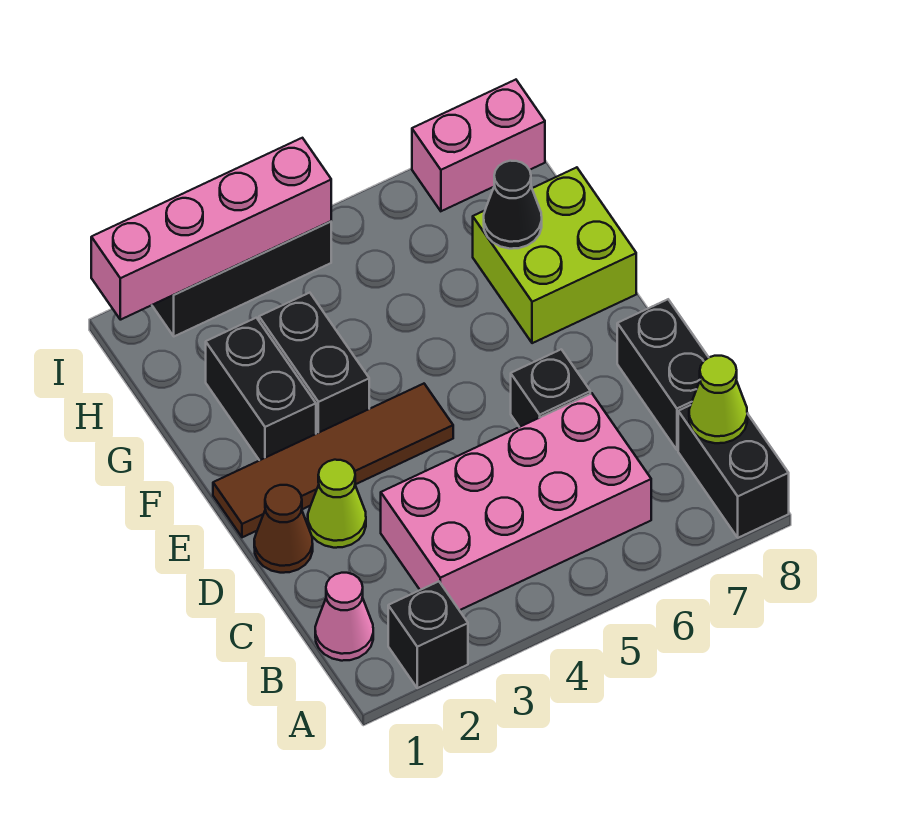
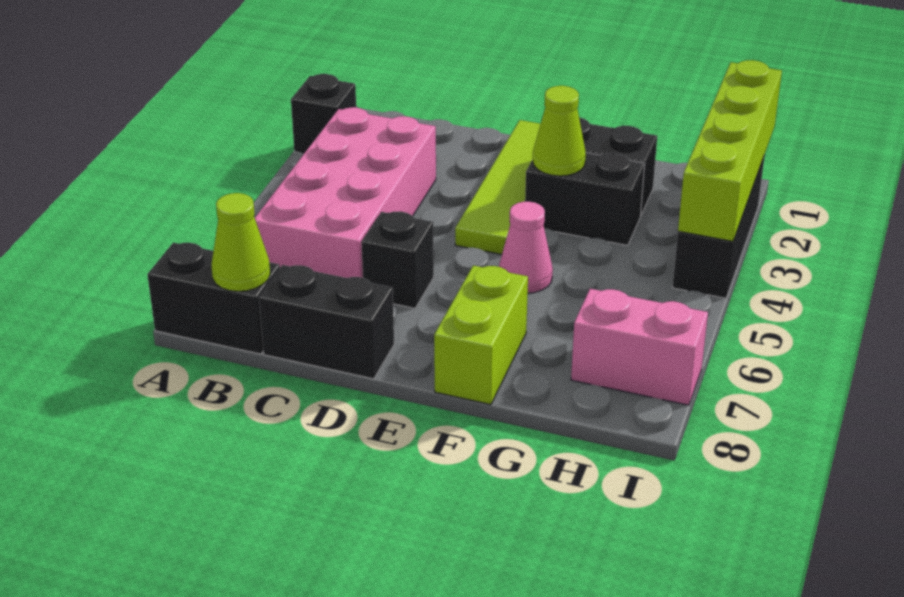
pink 1x1 cone [315,573,373,661] -> pink 1x1 cone moved to [499,202,553,293]
brown 1x1 cone [254,485,313,573] -> none
lime 1x1 cone [308,460,366,548] -> lime 1x1 cone moved to [533,86,586,176]
brown 1x4 tile [213,384,453,537] -> lime 1x4 tile [455,120,540,255]
lime 2x2 brick [473,167,636,343] -> lime 1x2 brick [434,266,528,405]
black 1x1 cone [484,161,542,249] -> none
pink 1x4 brick [91,138,331,320] -> lime 1x4 brick [678,60,782,241]
pink 1x2 brick [412,80,545,211] -> pink 1x2 brick turned to [571,289,708,405]

